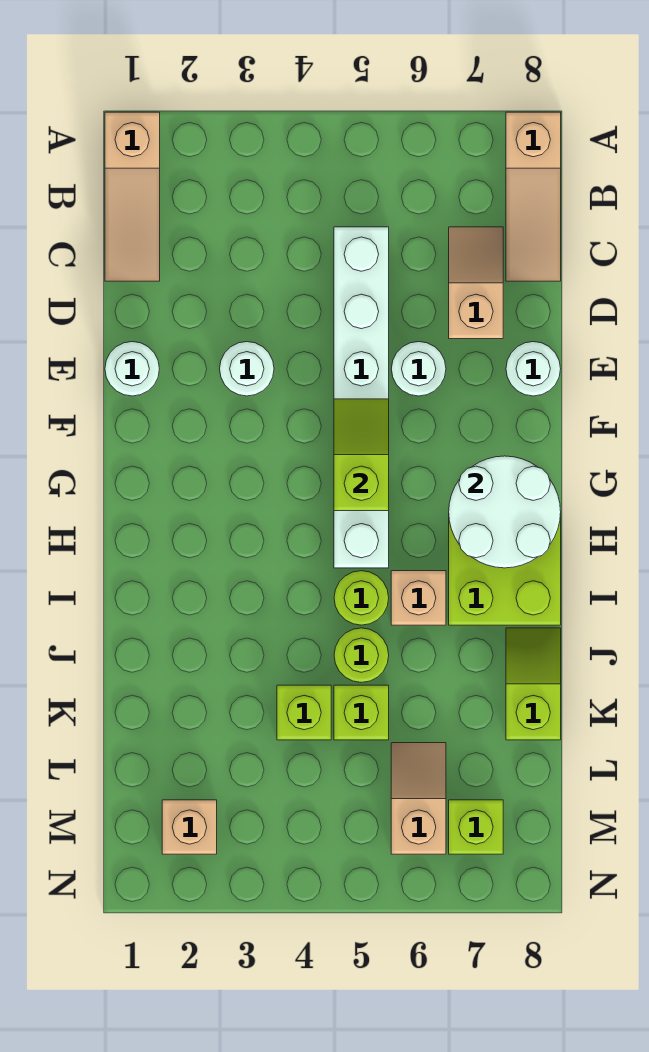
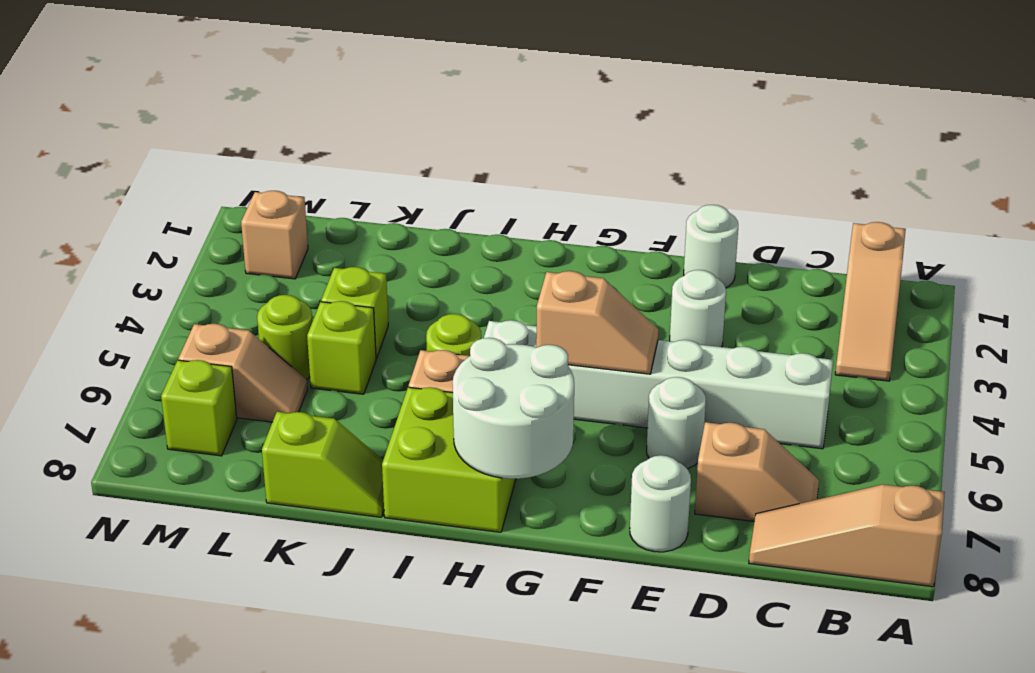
tan 1x3 slope [105,112,160,281] -> tan 1x3 slope turned to [835,222,906,381]
lime 1x2 slope [334,399,389,511] -> tan 1x2 slope [536,271,659,374]
lime 1x1 round brick [334,628,389,683] -> lime 1x1 round brick moved to [257,295,313,380]

